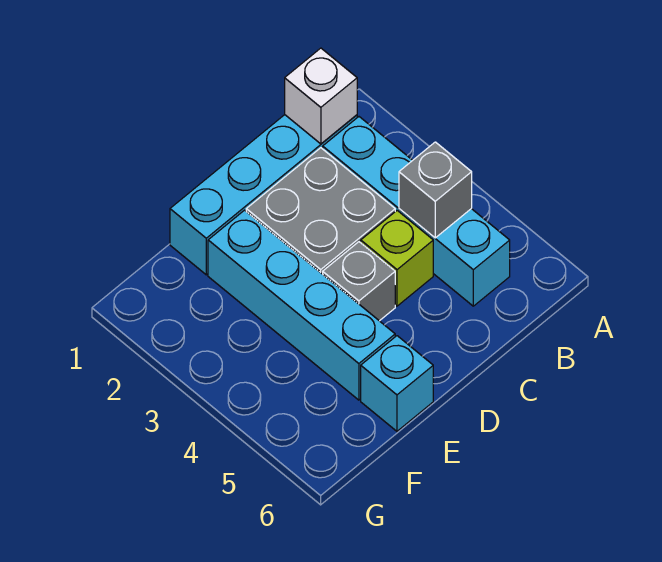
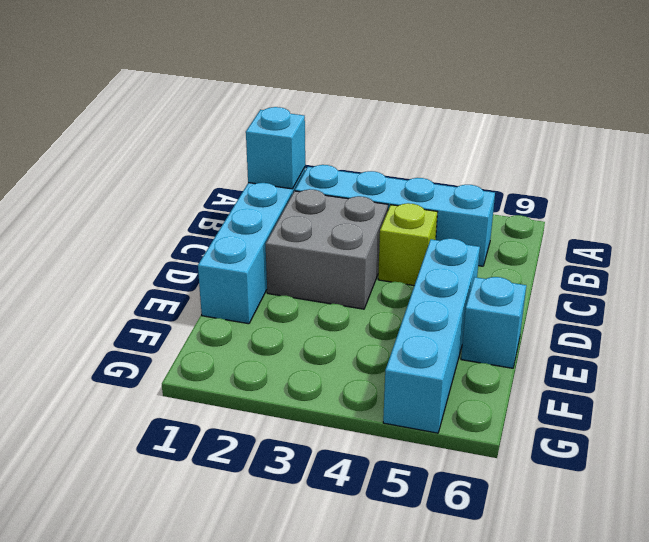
white 1x1 brick [285,48,357,144] -> cyan 1x1 brick [246,107,305,189]
grey 1x1 brick [399,142,472,238] -> none
grey 1x1 brick [323,242,395,321] -> none
cyan 1x4 brick [208,210,395,400] -> cyan 1x4 brick turned to [383,239,480,433]

